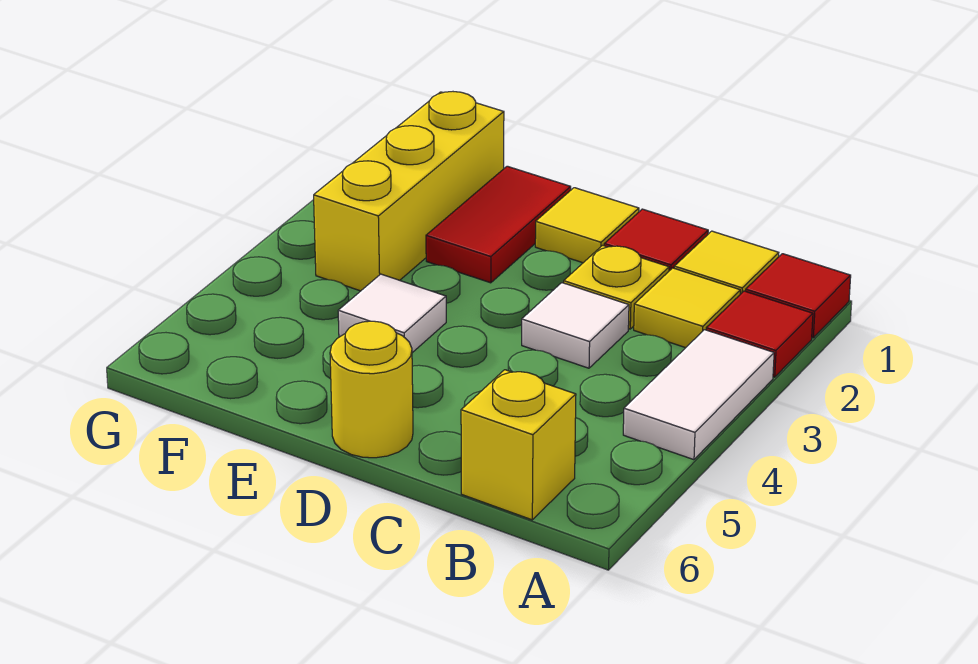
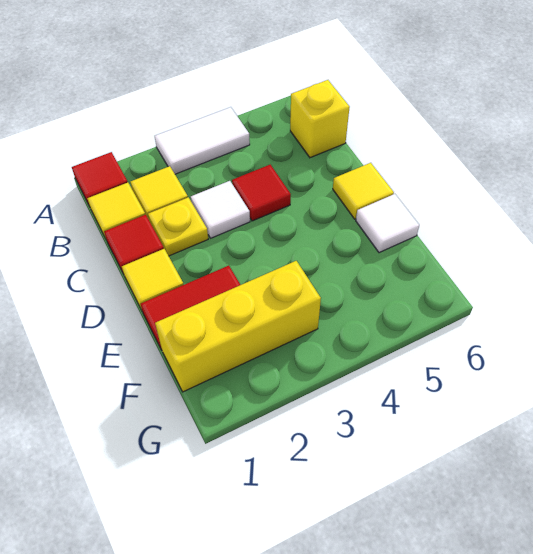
red 1x1 tile [706,291,813,377] -> red 1x1 tile moved to [232,165,291,221]
yellow 1x1 round brick [330,321,413,458] -> yellow 1x1 tile [333,163,394,219]
white 1x1 tile [338,274,446,353] -> white 1x1 tile moved to [356,194,419,253]

